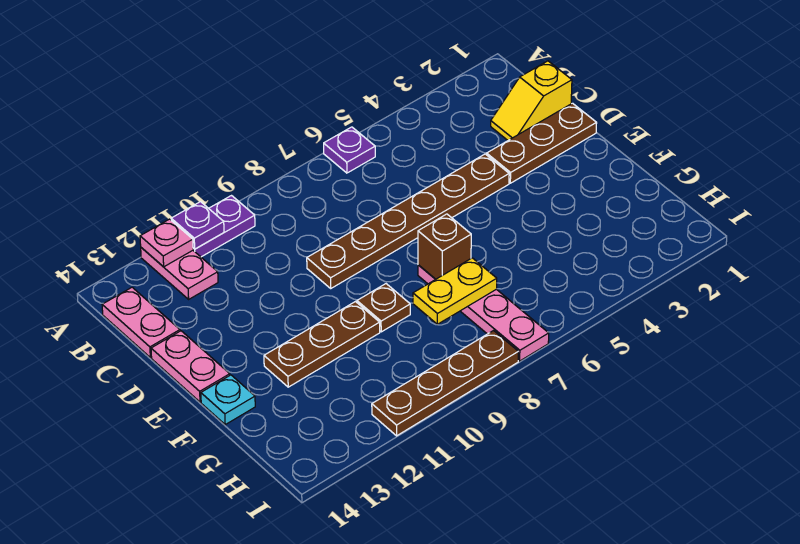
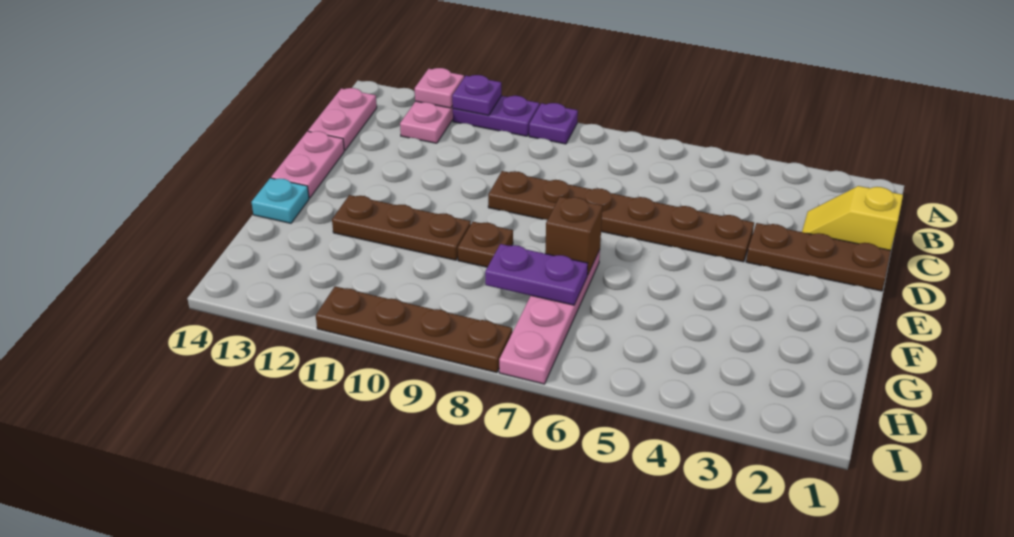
purple 1x1 plate [324,127,375,173] -> purple 1x1 plate moved to [529,103,578,144]
yellow 1x2 plate [413,258,497,324] -> purple 1x2 plate [485,244,588,305]

